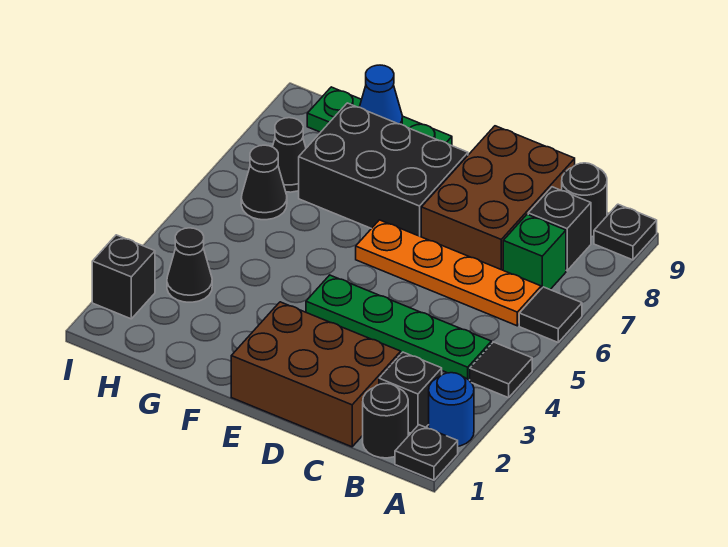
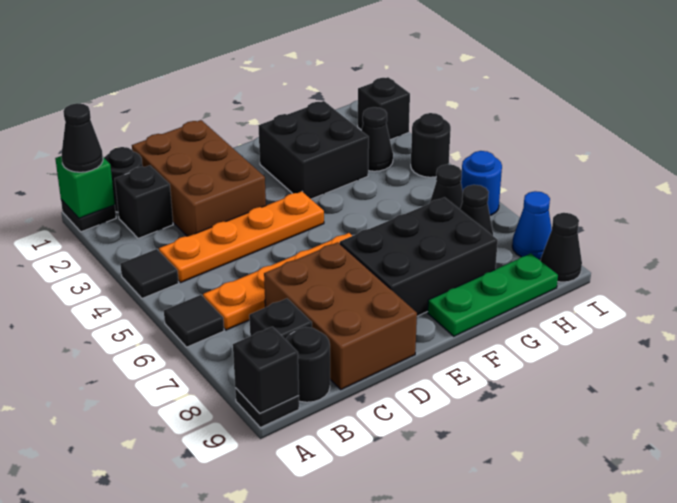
none -> black 1x1 cone [62,103,103,172]
blue 1x1 round brick [429,373,474,446] -> blue 1x1 round brick moved to [461,151,502,215]
none -> black 1x1 brick [233,327,299,413]
green 1x4 plate [306,275,491,380] -> orange 1x4 plate [159,191,324,283]
green 1x1 brick [503,214,566,289] -> green 1x1 brick moved to [55,156,115,218]
brown 2x3 brick [231,302,401,447] -> brown 2x3 brick turned to [132,120,266,236]
none -> black 2x2 brick [258,101,369,199]
blue 1x1 cone [360,65,402,124] -> blue 1x1 cone moved to [512,191,552,259]
none -> black 1x1 round brick [411,113,451,177]
none -> black 1x1 cone [541,213,582,282]

